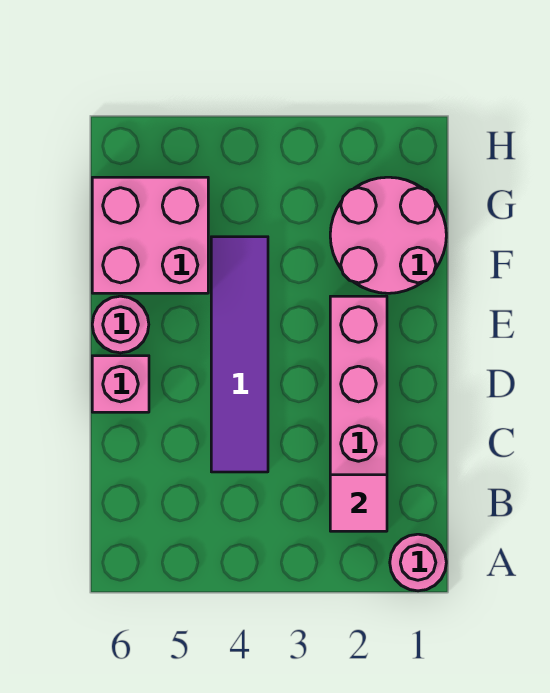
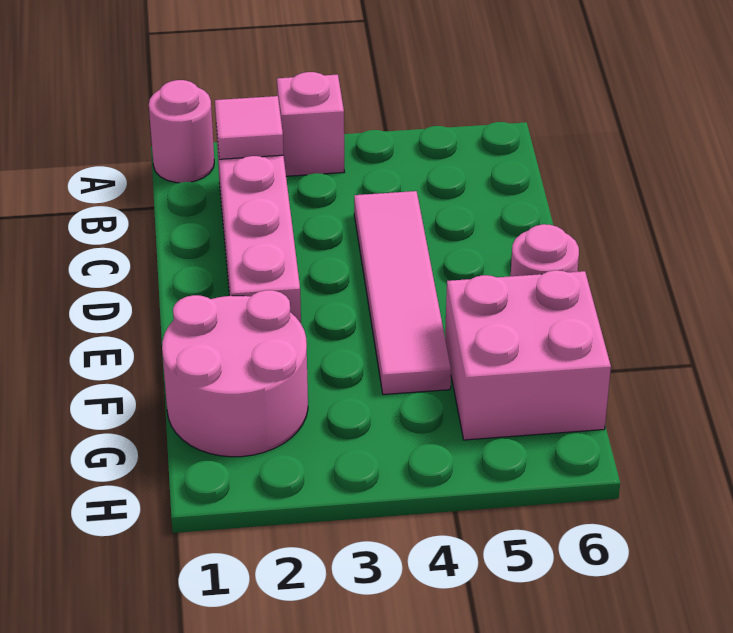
purple 1x4 tile [211,237,268,472] -> pink 1x4 tile [354,191,451,395]
pink 1x1 brick [92,356,149,412] -> pink 1x1 brick moved to [277,72,344,176]

